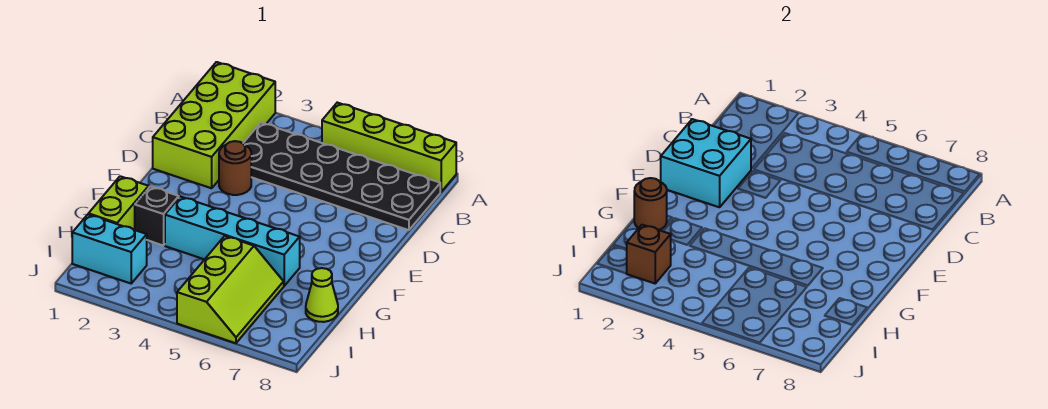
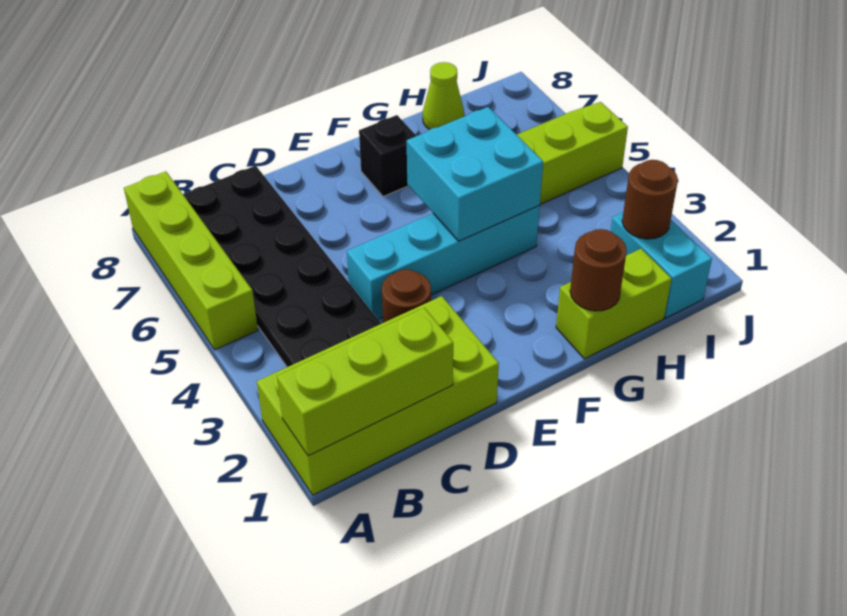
none -> lime 1x3 brick [277,308,453,456]
cyan 2x2 brick [661,119,751,207] -> cyan 2x2 brick moved to [407,107,543,241]
black 1x1 brick [135,186,179,246] -> black 1x1 brick moved to [359,115,416,196]
cyan 1x4 brick [165,197,300,286] -> cyan 1x4 brick turned to [347,205,540,319]
brown 1x1 brick [626,225,671,283] -> brown 1x1 round brick [622,160,678,239]

